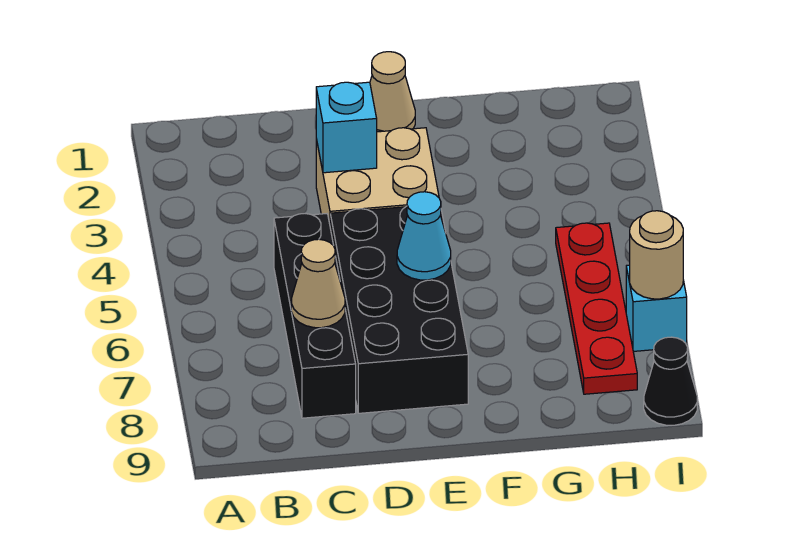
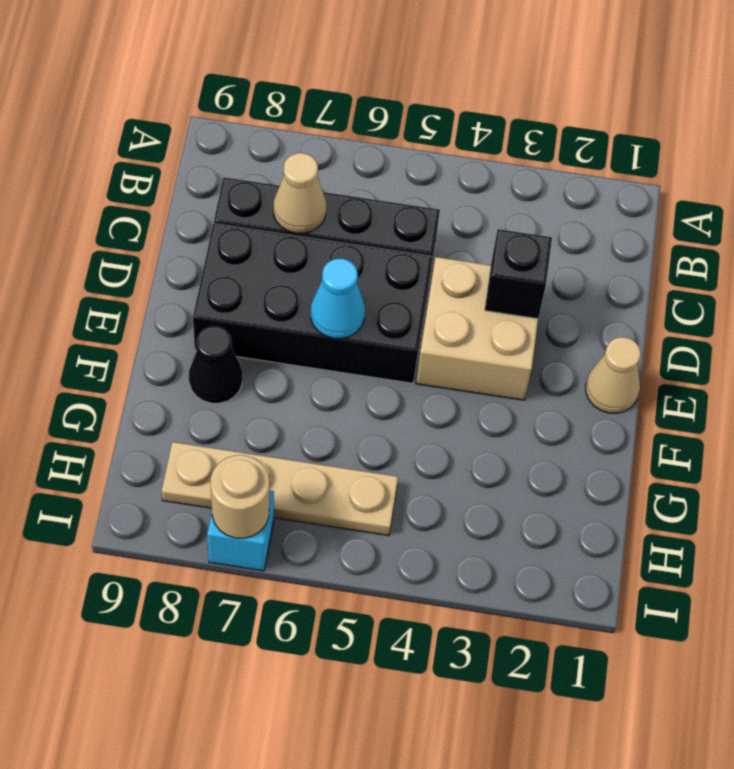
cyan 1x1 brick [316,82,377,173] -> black 1x1 brick [485,229,552,319]
red 1x4 plate [556,223,637,394] -> tan 1x4 plate [161,442,398,536]
black 1x1 cone [644,337,697,425] -> black 1x1 cone moved to [189,326,242,403]

